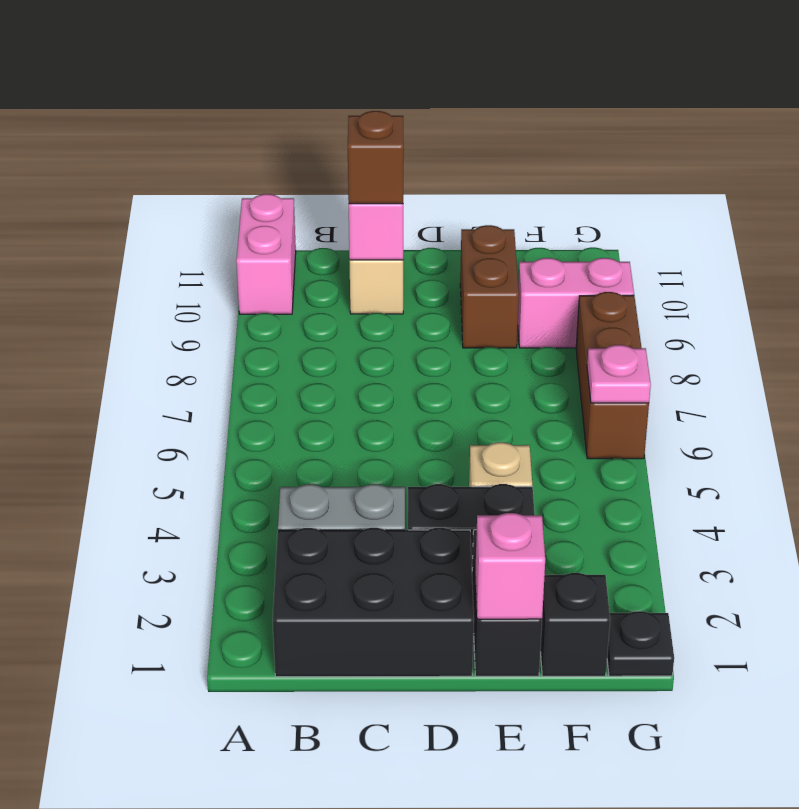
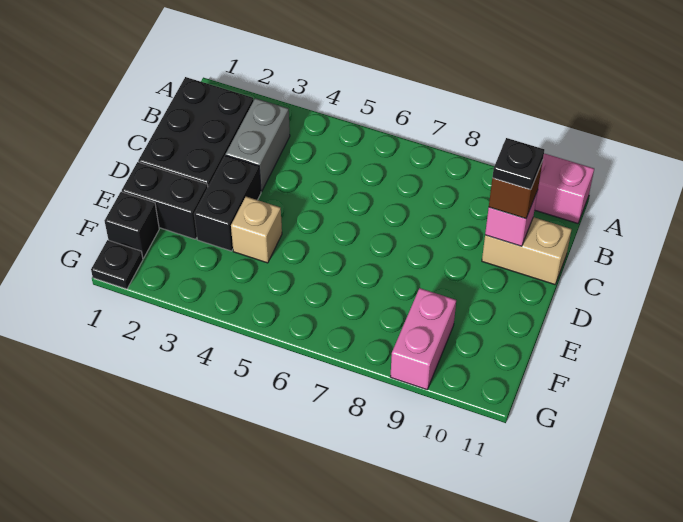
none -> black 1x1 plate [492,138,544,190]
pink 1x1 brick [475,513,545,619] -> none
brown 1x2 brick [460,225,519,348] -> none
brown 1x3 brick [576,292,649,459] -> none
pink 1x1 plate [587,345,651,403] -> none

